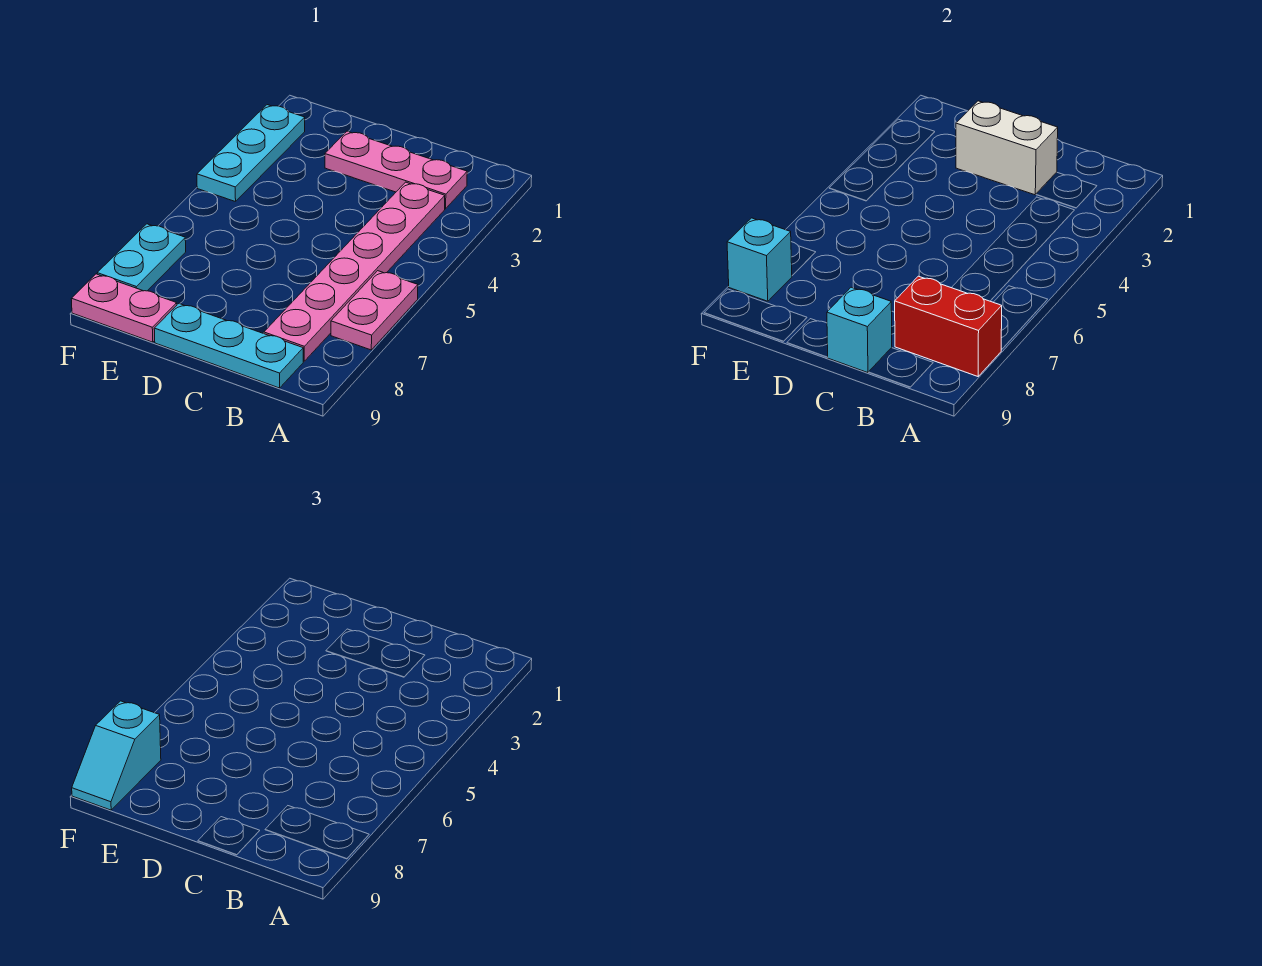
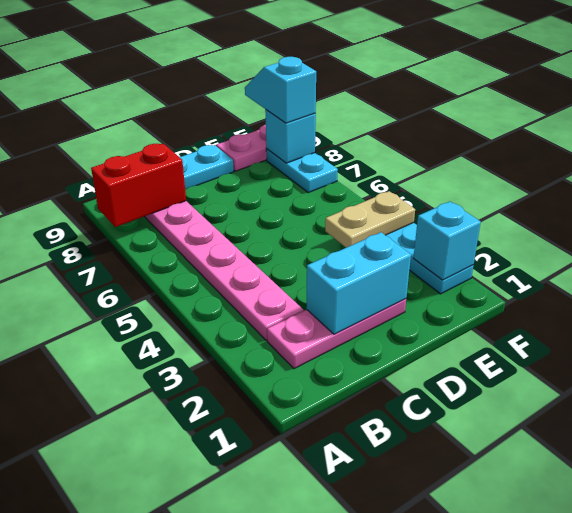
pink 1x2 plate [331,271,418,350] -> none
white 1x2 brick [956,101,1058,195] -> cyan 1x2 brick [306,232,411,334]
cyan 1x1 brick [827,287,892,373] -> cyan 1x1 brick moved to [413,202,481,280]
none -> tan 1x2 plate [325,191,415,248]

